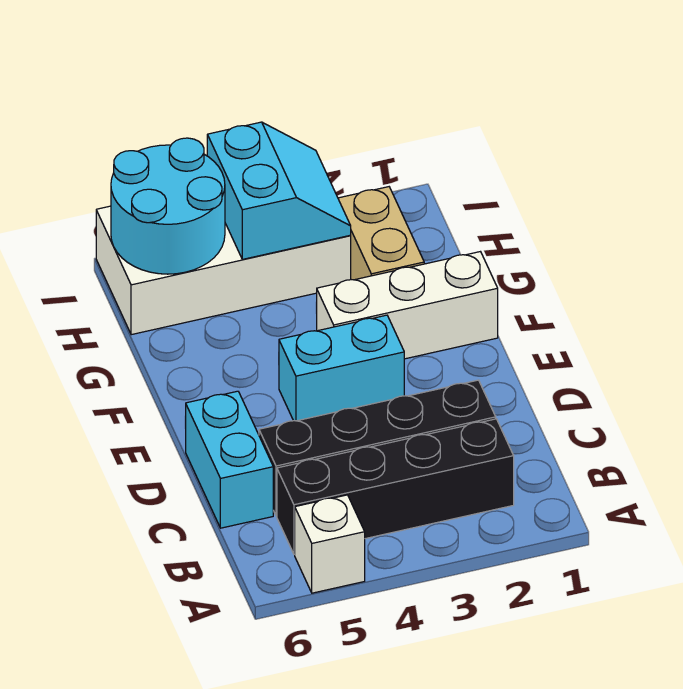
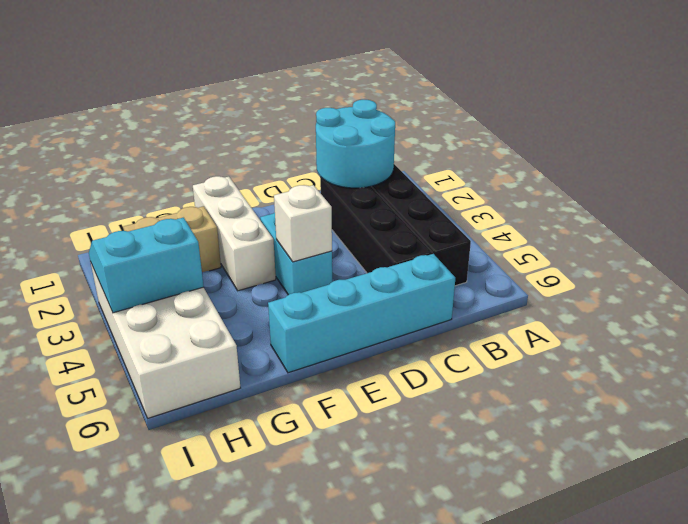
white 1x1 brick [295,495,365,593] -> white 1x1 brick moved to [274,185,332,262]
cyan 1x2 brick [185,391,273,528] -> cyan 1x4 brick [268,254,455,373]
cyan 2x2 round brick [111,138,225,274] -> cyan 2x2 round brick moved to [316,100,395,188]

